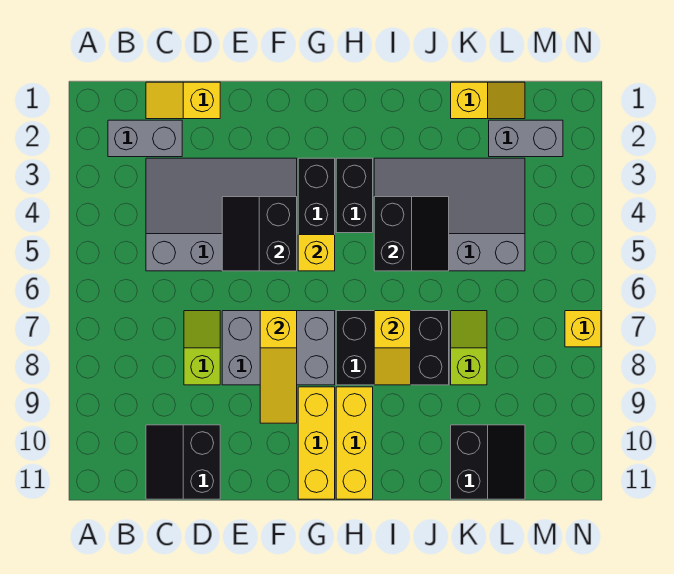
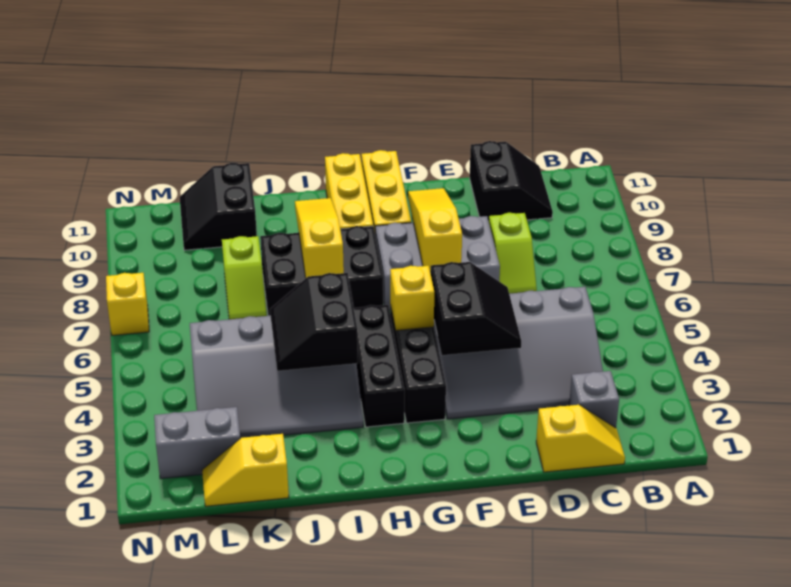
grey 1x2 brick [108,120,182,157] -> grey 1x1 brick [569,371,619,428]
black 1x2 brick [336,158,373,233] -> black 1x3 brick [354,305,405,427]
yellow 1x2 slope [374,311,411,385] -> yellow 1x3 slope [295,198,344,278]

